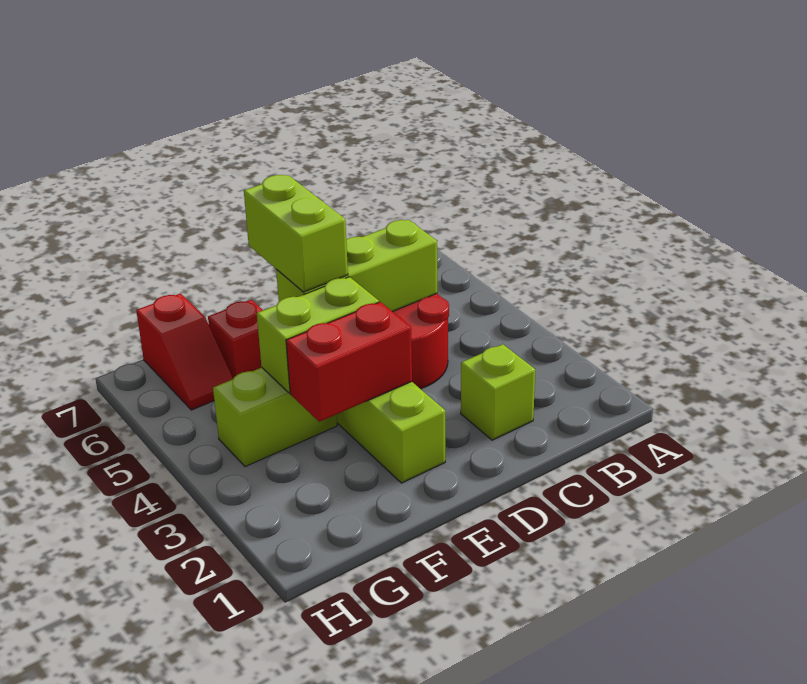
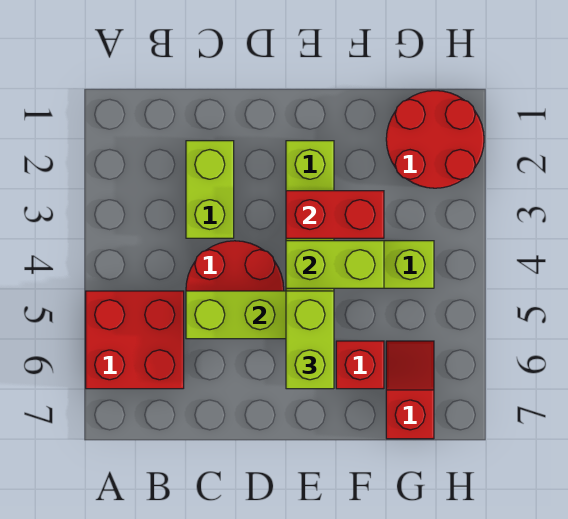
none -> red 2x2 brick [86,291,184,389]
lime 1x1 brick [461,344,535,440] -> lime 1x2 brick [186,141,234,238]
none -> red 2x2 round brick [386,91,484,188]

